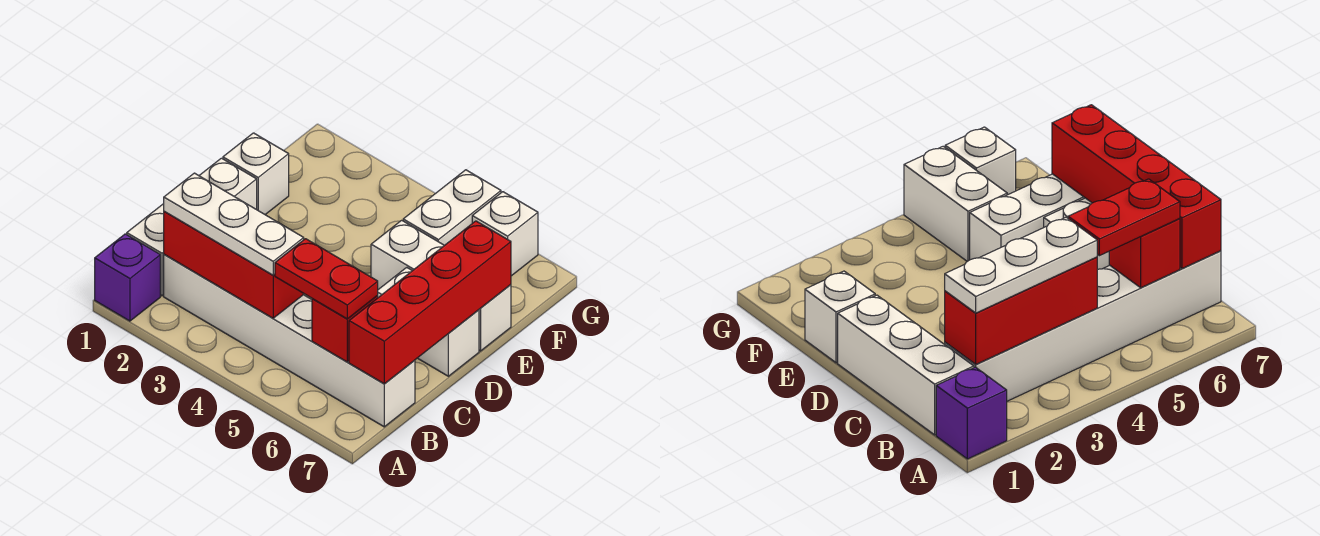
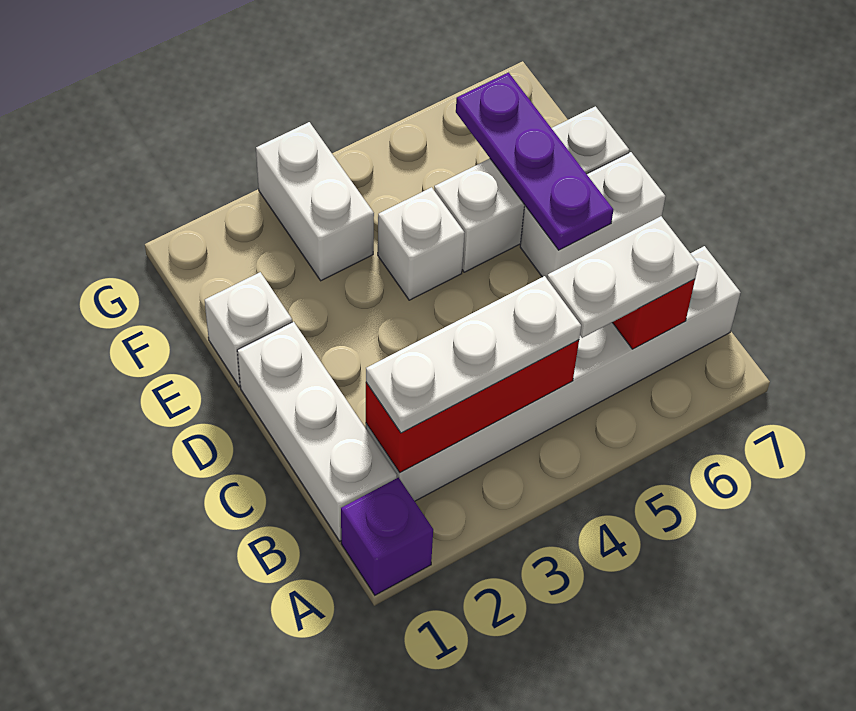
red 1x2 plate [275,239,378,319] -> white 1x2 plate [547,216,698,338]
red 1x4 brick [349,221,511,384] -> none
none -> purple 1x3 plate [456,73,613,250]
white 1x2 brick [403,170,501,245] -> white 1x2 brick moved to [256,122,374,281]
white 1x1 brick [472,192,538,276] -> white 1x1 brick moved to [378,187,464,300]

